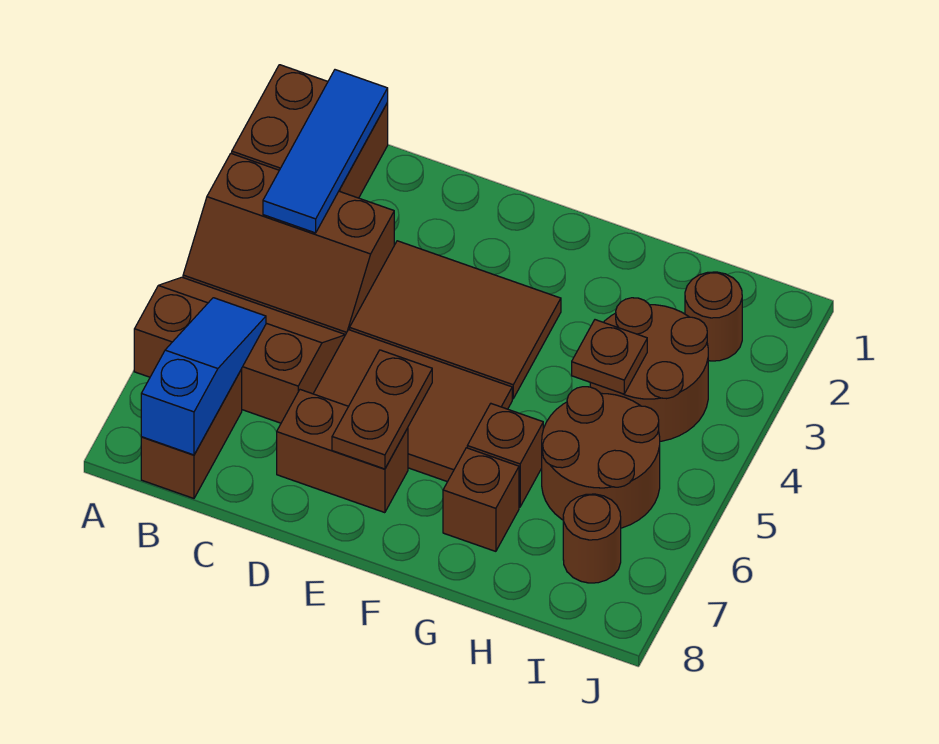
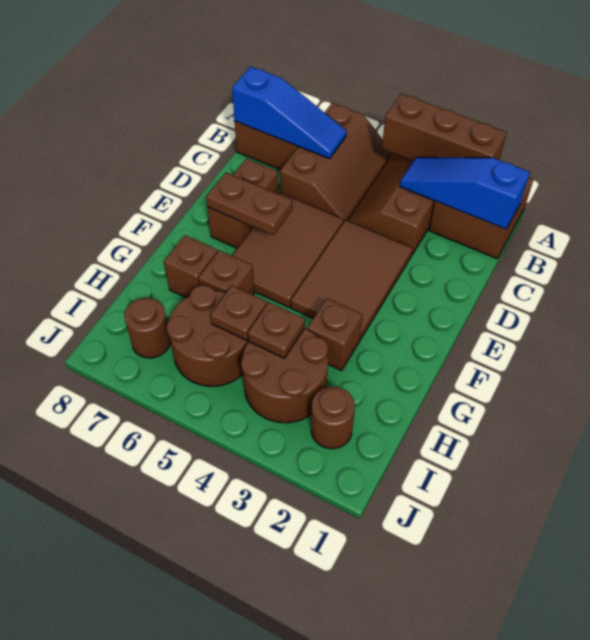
none -> brown 1x3 brick [382,94,507,161]
blue 1x3 tile [263,70,388,233] -> blue 1x3 slope [400,157,530,229]
none -> brown 1x1 brick [307,299,362,371]
none -> brown 1x1 plate [210,285,267,340]

